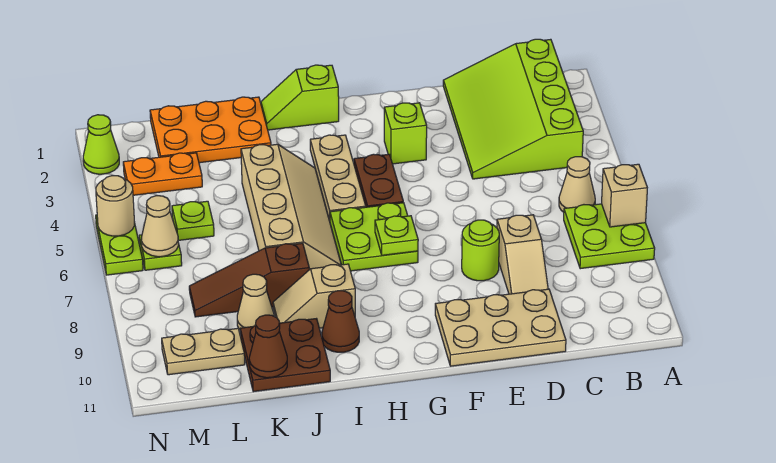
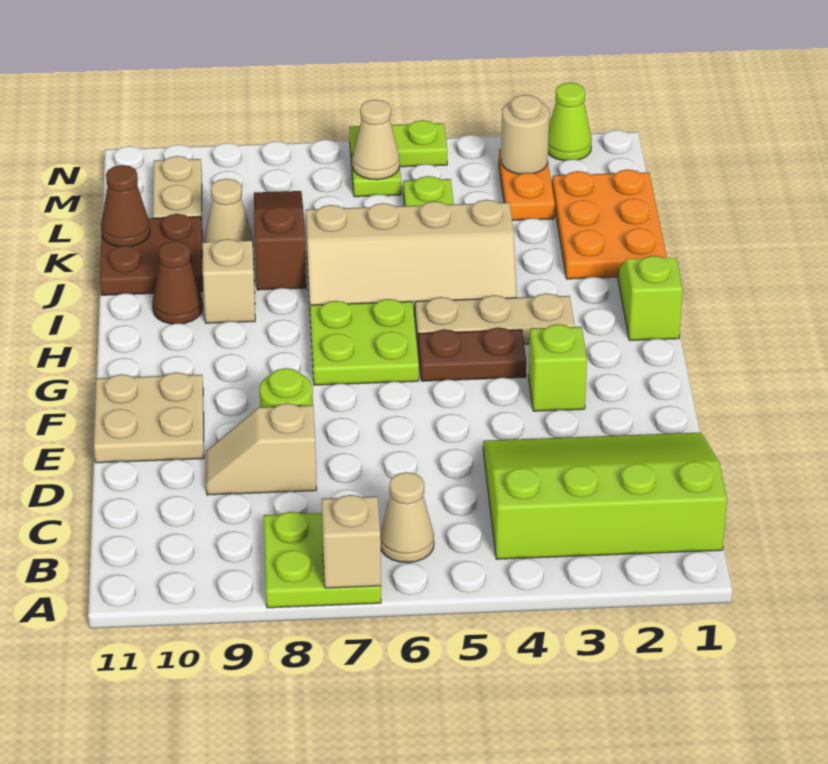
tan 2x3 plate [435,289,566,366] -> tan 2x2 plate [94,372,204,463]
lime 1x1 plate [375,216,418,255] -> none
tan 1x1 round brick [96,176,135,236] -> tan 1x1 round brick moved to [501,95,549,174]

